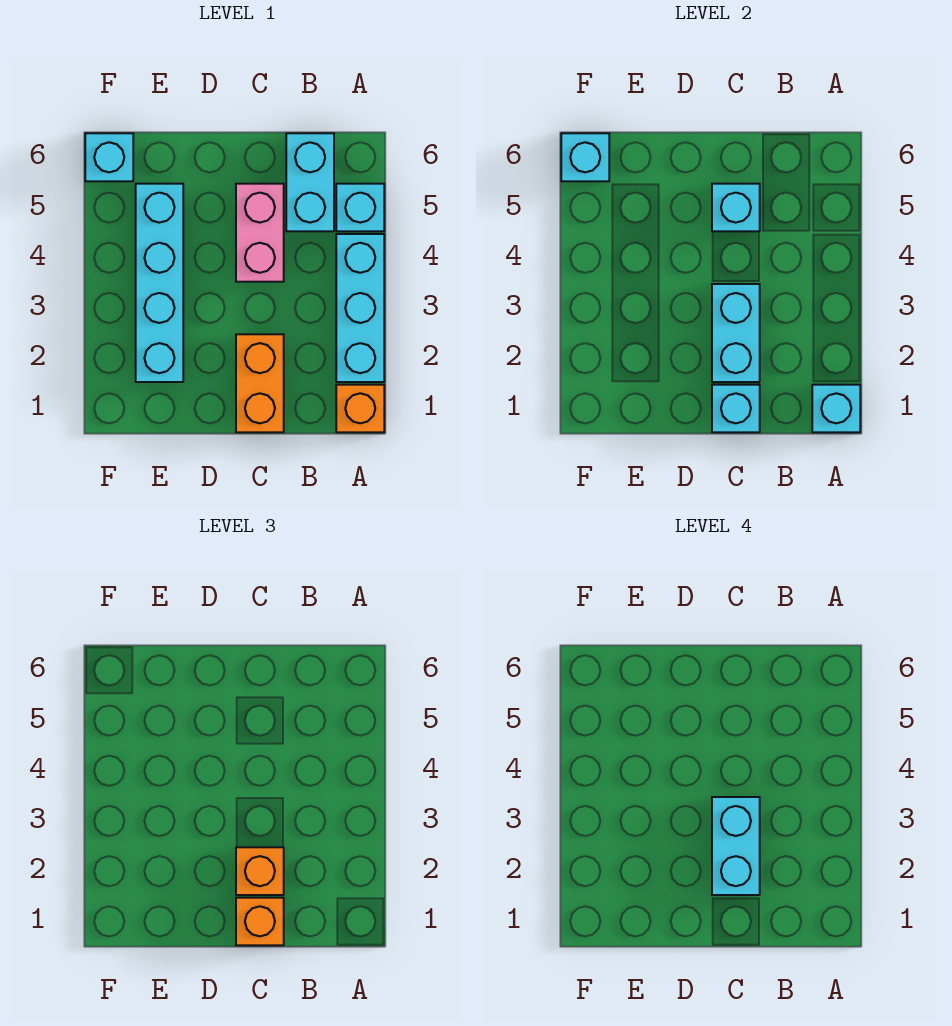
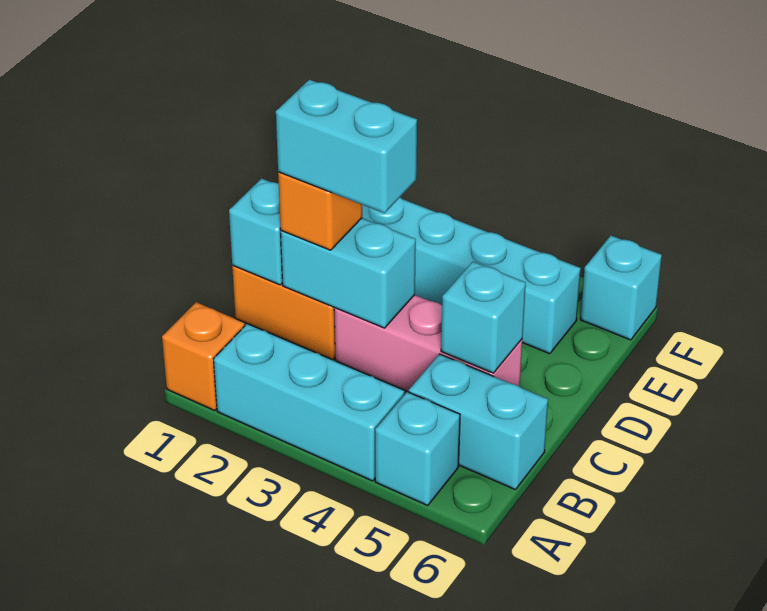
cyan 1x1 brick [812,385,860,432] -> none
orange 1x1 brick [236,898,284,945] -> none
pink 1x2 brick [236,184,284,282] -> pink 1x3 brick [334,295,523,392]
cyan 1x1 brick [561,133,609,181] -> none

